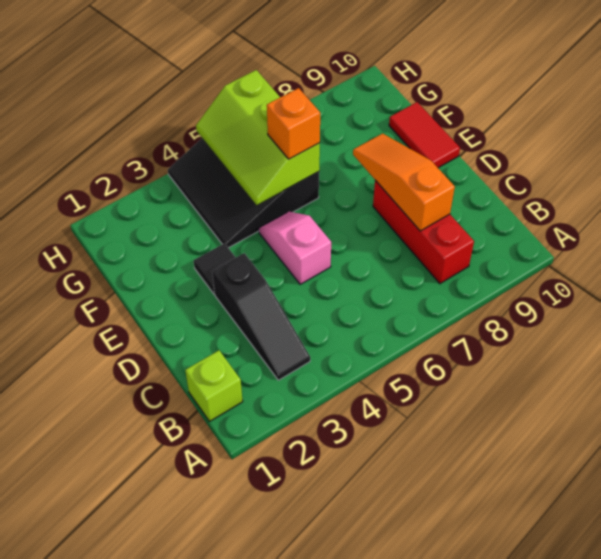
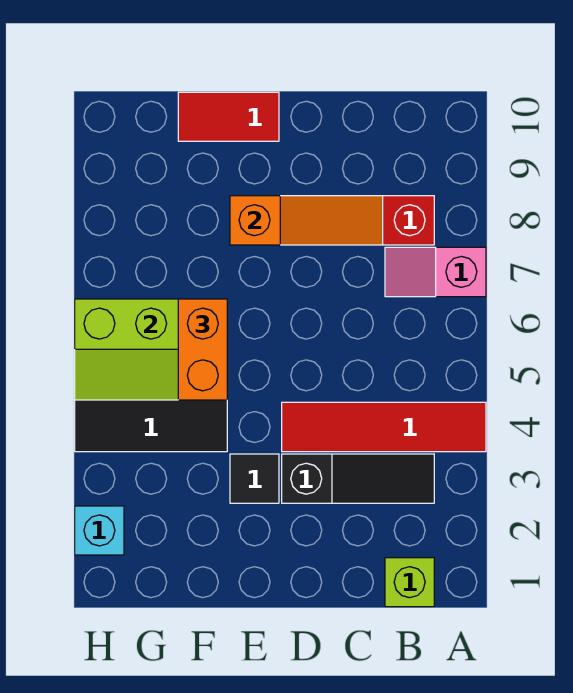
none -> red 1x4 tile [282,402,486,452]
orange 1x3 slope [353,134,455,231] -> orange 1x3 slope turned to [230,196,383,245]
pink 1x2 slope [259,212,331,284] -> pink 1x2 slope moved to [385,247,486,297]
orange 1x1 brick [267,88,320,159] -> orange 1x2 brick [178,299,227,400]
none -> cyan 1x1 brick [75,506,124,555]

